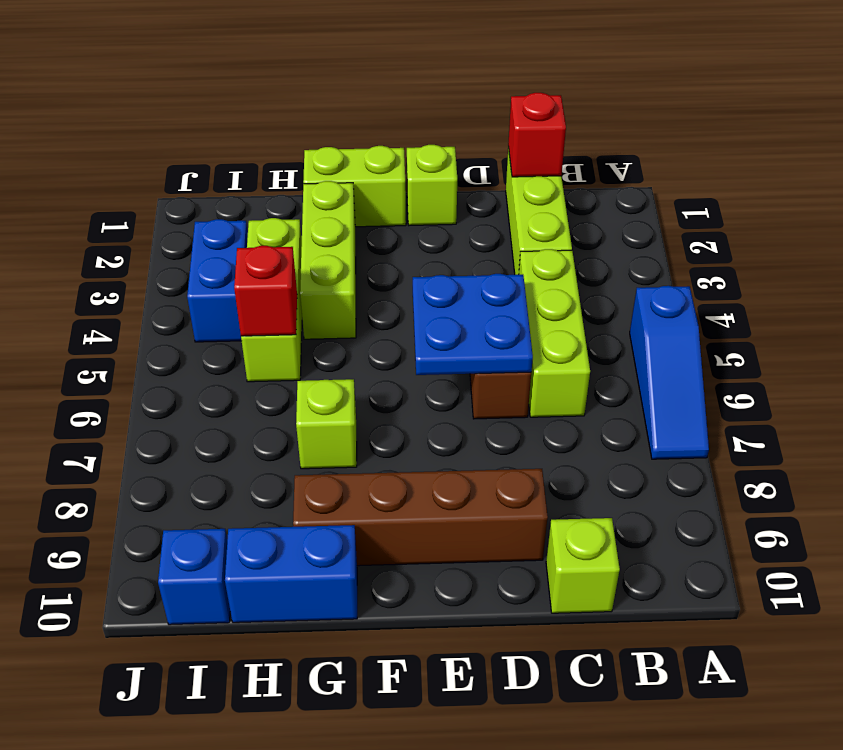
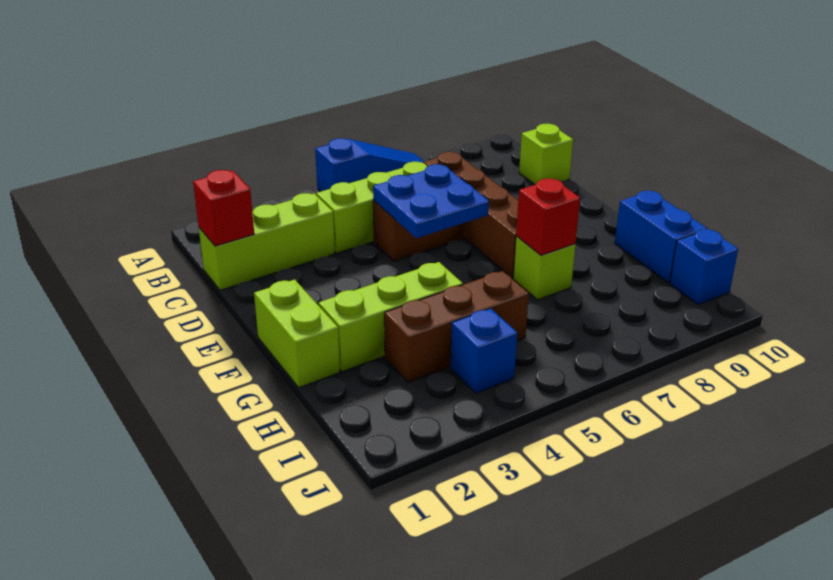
brown 1x4 brick [293,469,548,566] -> brown 1x4 brick moved to [423,152,518,278]
lime 1x1 brick [407,145,457,225] -> none
lime 1x3 brick [241,218,302,382] -> brown 1x3 brick [384,271,529,382]
red 1x1 brick [234,246,297,336] -> red 1x1 brick moved to [516,179,580,255]
blue 1x2 brick [187,219,248,342] -> blue 1x1 brick [450,308,517,393]

